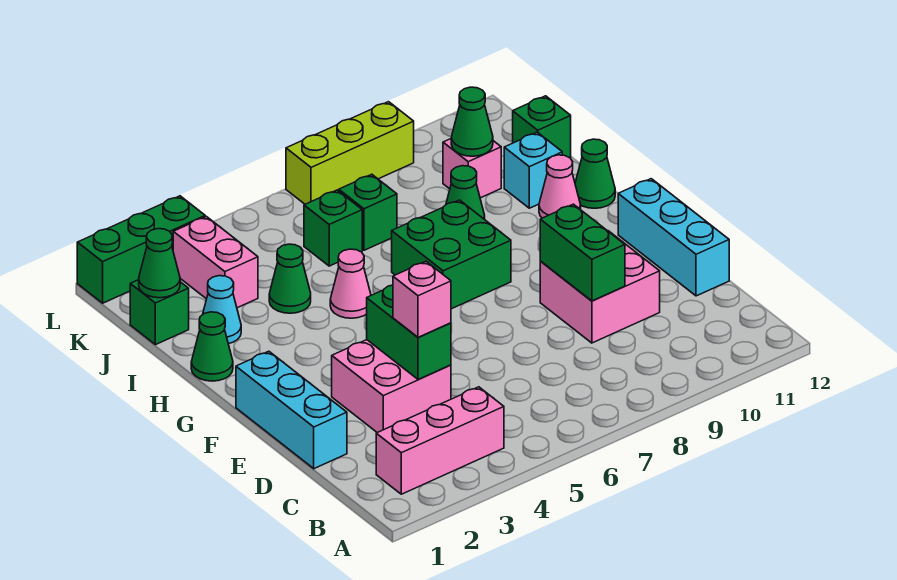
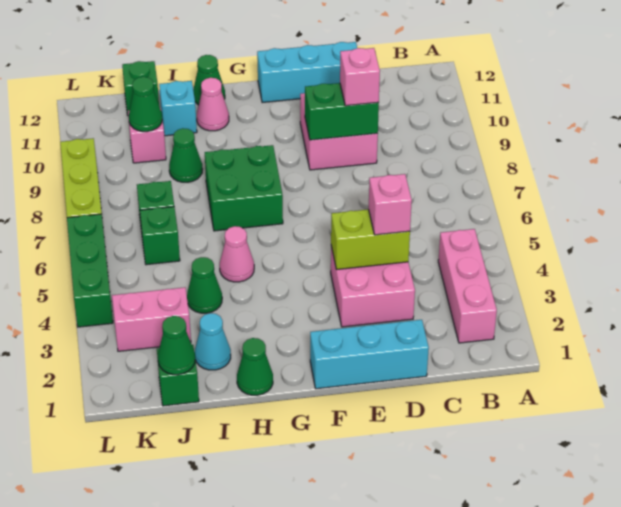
green 1x2 brick [367,285,451,379] -> lime 1x2 brick [331,209,410,270]
none -> pink 1x1 brick [340,48,380,106]
green 1x3 brick [77,196,205,303] -> green 1x3 brick moved to [67,214,113,327]

